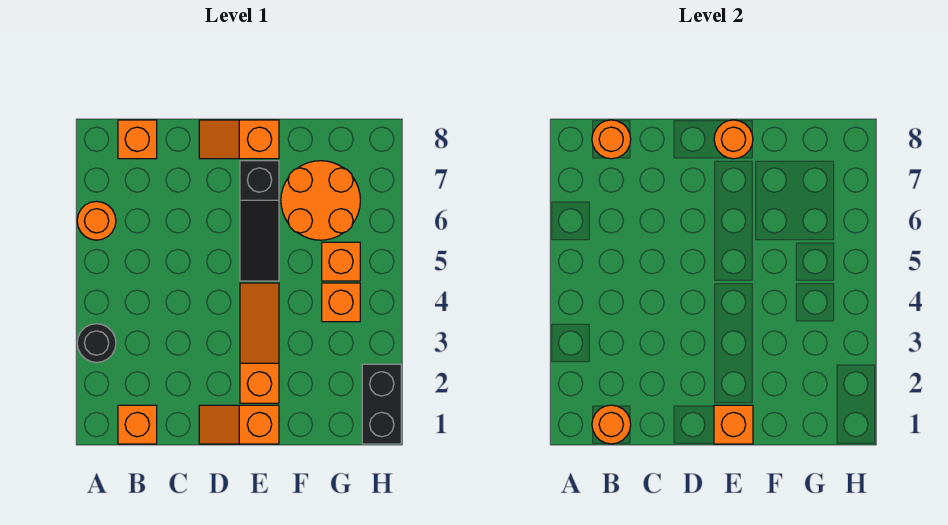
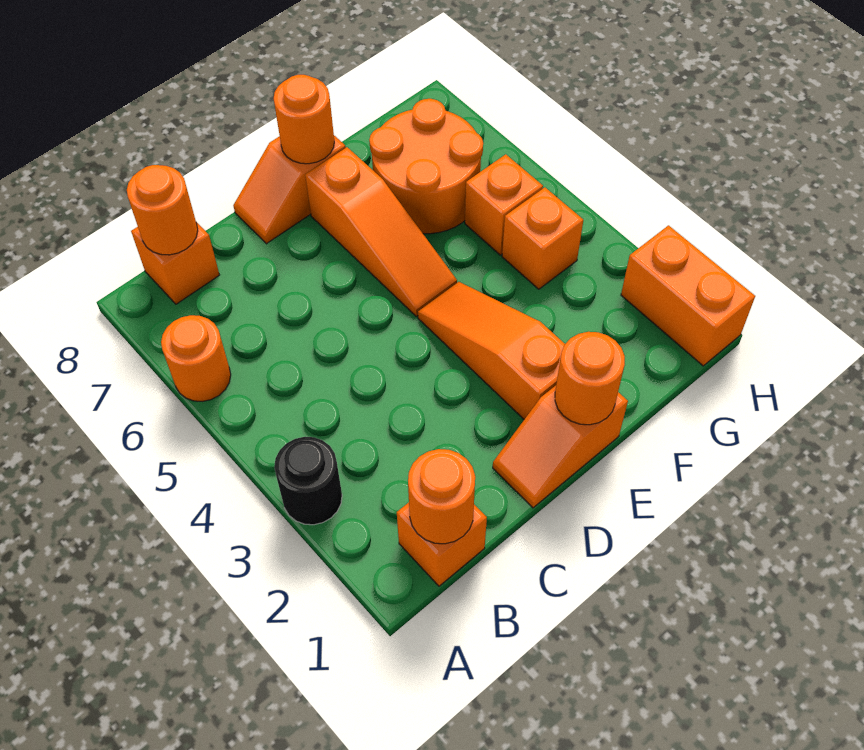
orange 1x1 brick [714,405,753,444] -> orange 1x1 round brick [555,332,625,425]
black 1x3 slope [240,161,279,281] -> orange 1x3 slope [305,147,457,316]
black 1x2 brick [362,364,401,444] -> orange 1x2 brick [621,225,755,366]

